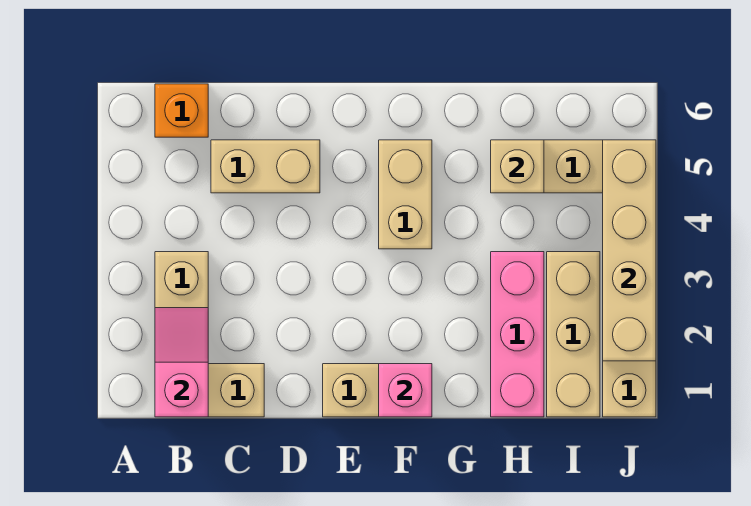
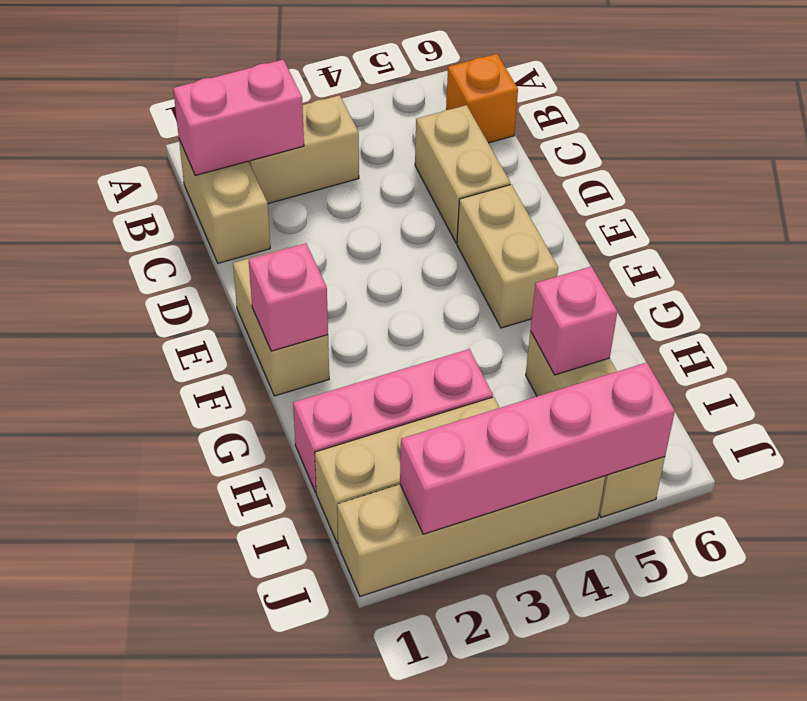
pink 1x2 slope [155,308,208,417] -> pink 1x2 brick [173,60,304,175]
tan 1x2 brick [379,140,432,249] -> tan 1x2 brick turned to [457,185,558,328]
tan 1x1 brick [491,140,544,193] -> pink 1x1 brick [531,266,617,375]
tan 1x4 brick [603,140,656,361] -> pink 1x4 brick [400,362,675,534]

